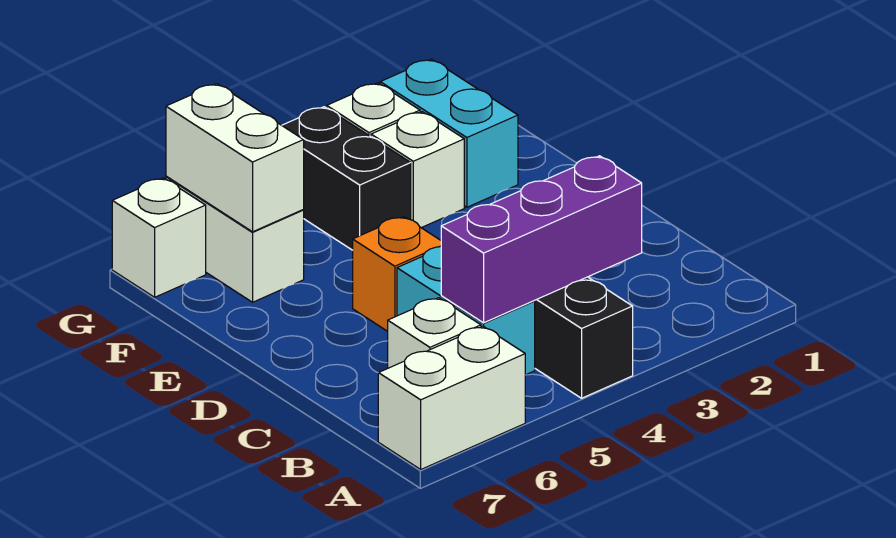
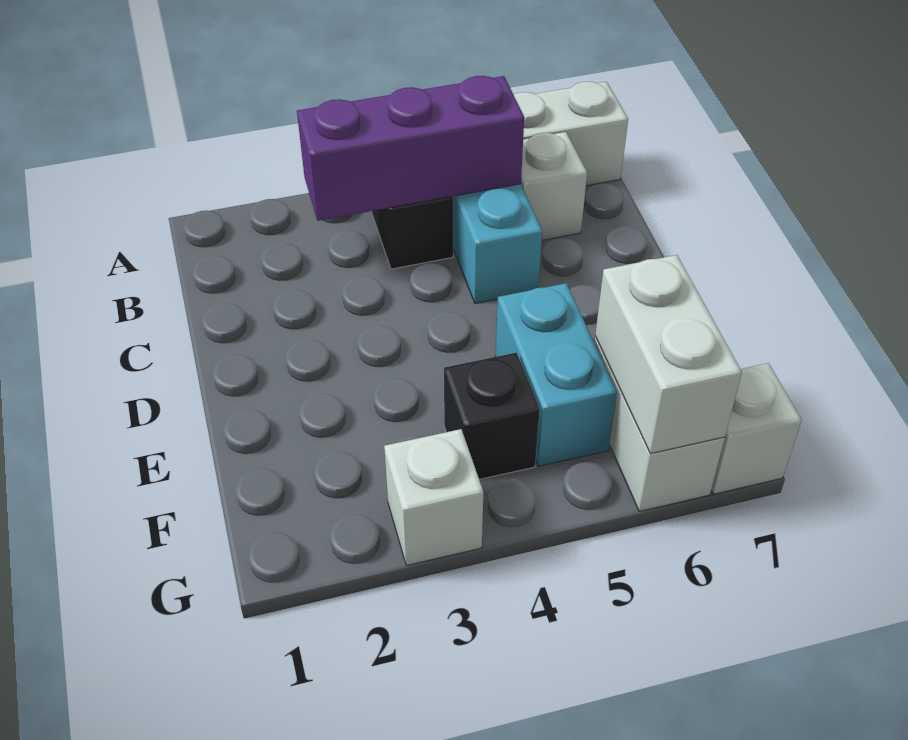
orange 1x1 brick [353,217,441,331] -> none
cyan 1x2 brick [380,59,518,207] -> cyan 1x2 brick moved to [496,283,617,466]
white 1x1 brick [371,112,464,228] -> none
black 1x2 brick [282,107,411,250] -> black 1x1 brick [444,353,540,480]

